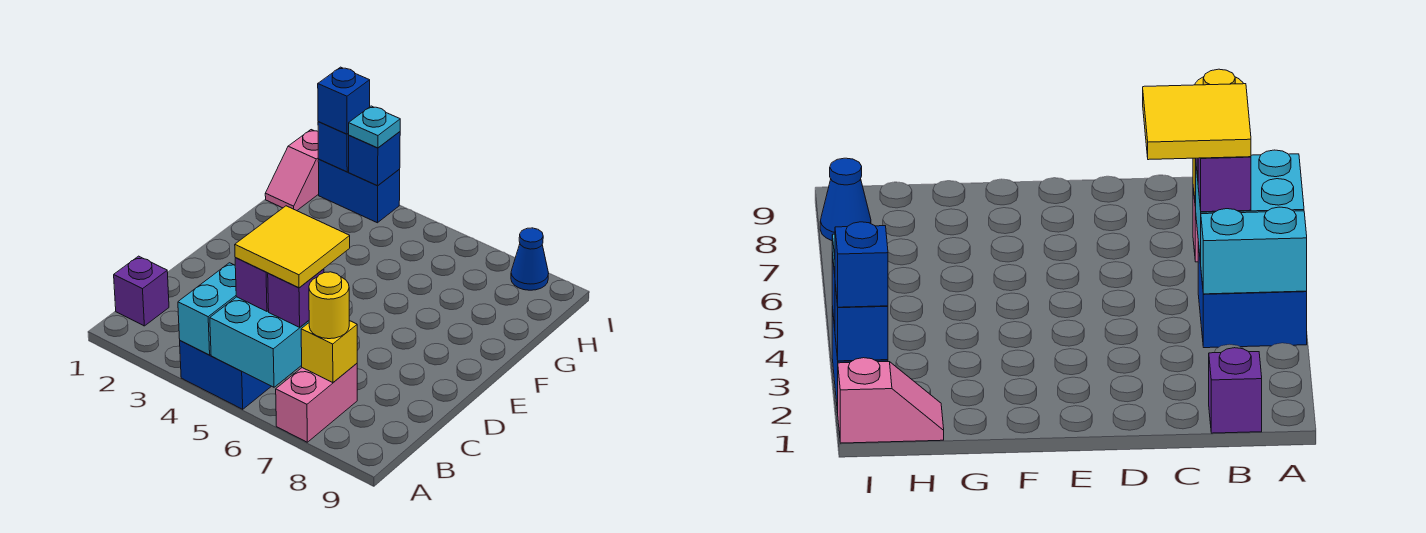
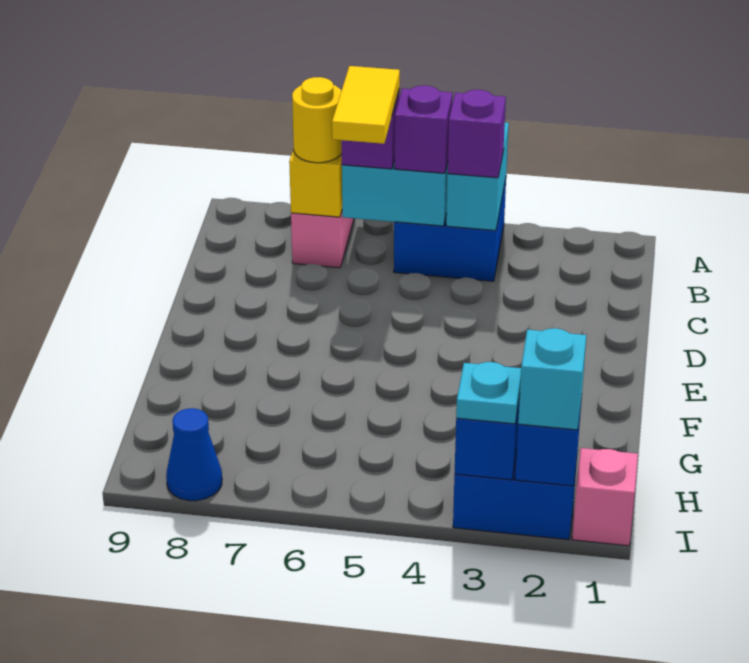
purple 1x1 brick [114,256,169,326] -> purple 1x1 brick moved to [447,90,506,178]
yellow 2x2 tile [235,206,350,288] -> yellow 1x2 tile [332,66,400,144]
blue 1x1 brick [318,67,370,134] -> cyan 1x1 brick [518,328,586,430]

